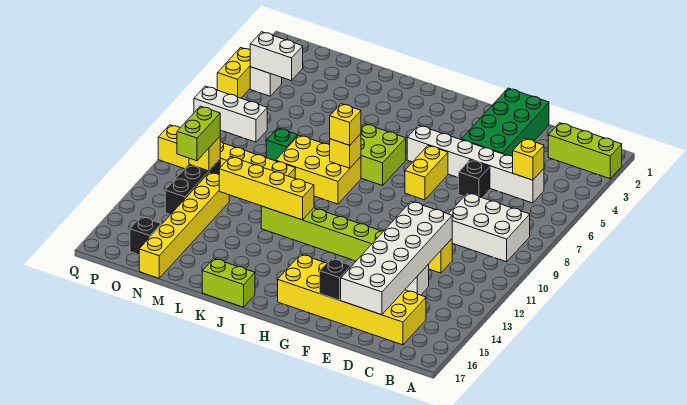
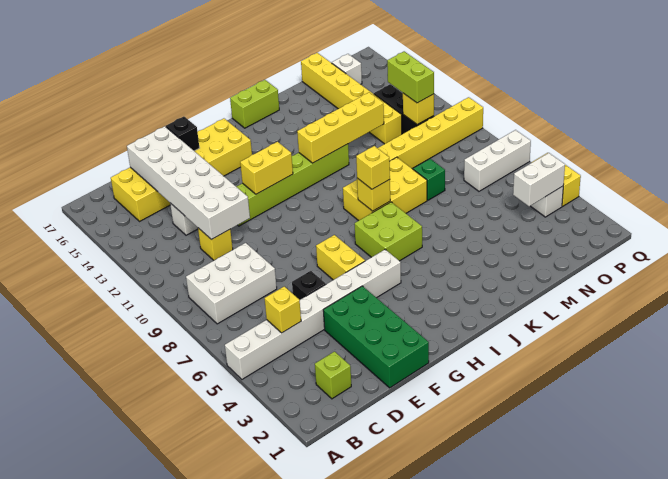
lime 1x3 brick [548,123,622,179] -> lime 1x1 brick [315,352,351,399]
white 1x6 brick [407,125,544,203] -> white 1x8 brick [225,250,401,379]
none -> yellow 1x2 brick [240,142,293,194]
black 1x1 brick [130,217,161,255] -> white 1x1 brick [332,54,362,84]

